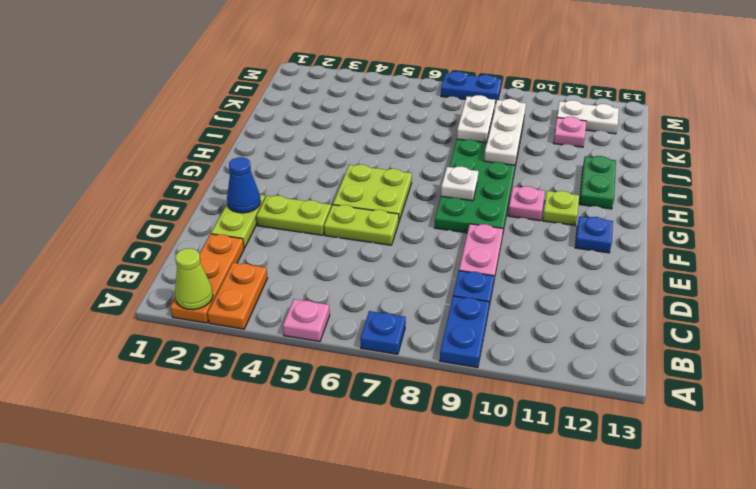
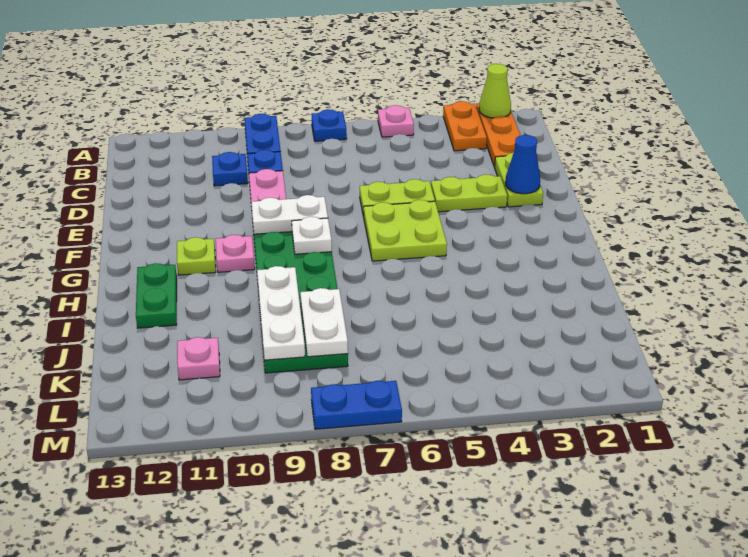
blue 1x1 plate [575,217,613,253] -> blue 1x1 plate moved to [212,152,248,186]
white 1x2 plate [557,100,619,134] -> white 1x2 plate moved to [251,195,328,234]

